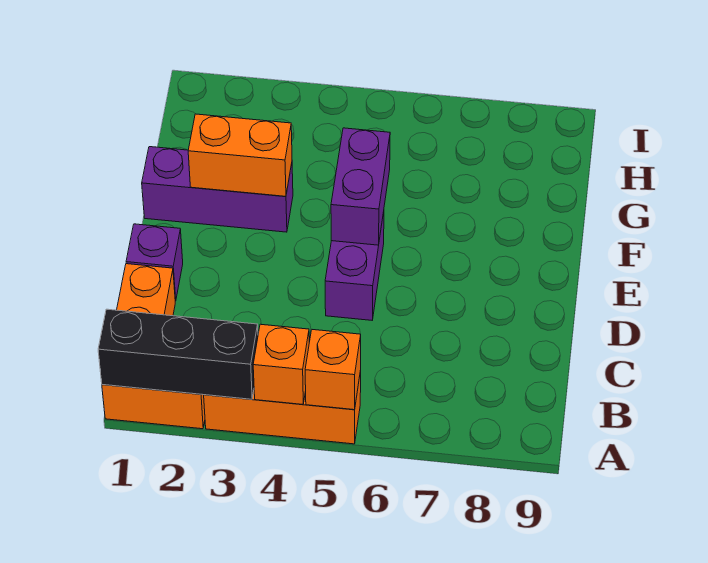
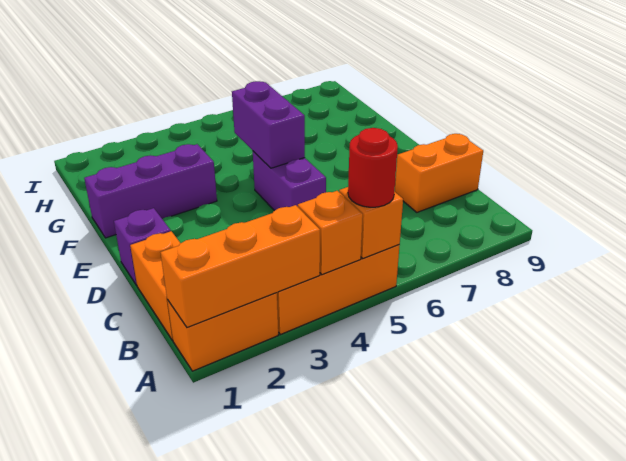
black 1x3 brick [98,309,258,399] -> orange 1x3 brick [161,205,320,327]
none -> red 1x1 round brick [348,128,398,207]
orange 1x2 brick [188,114,292,196] -> orange 1x2 brick moved to [395,134,483,212]

